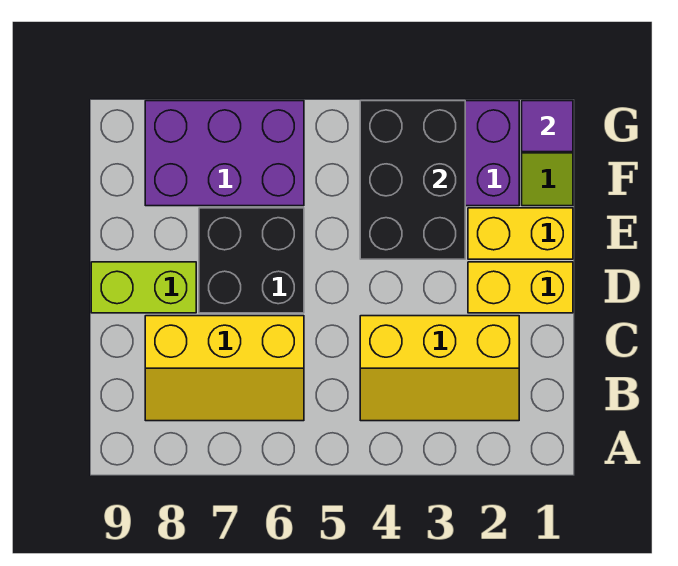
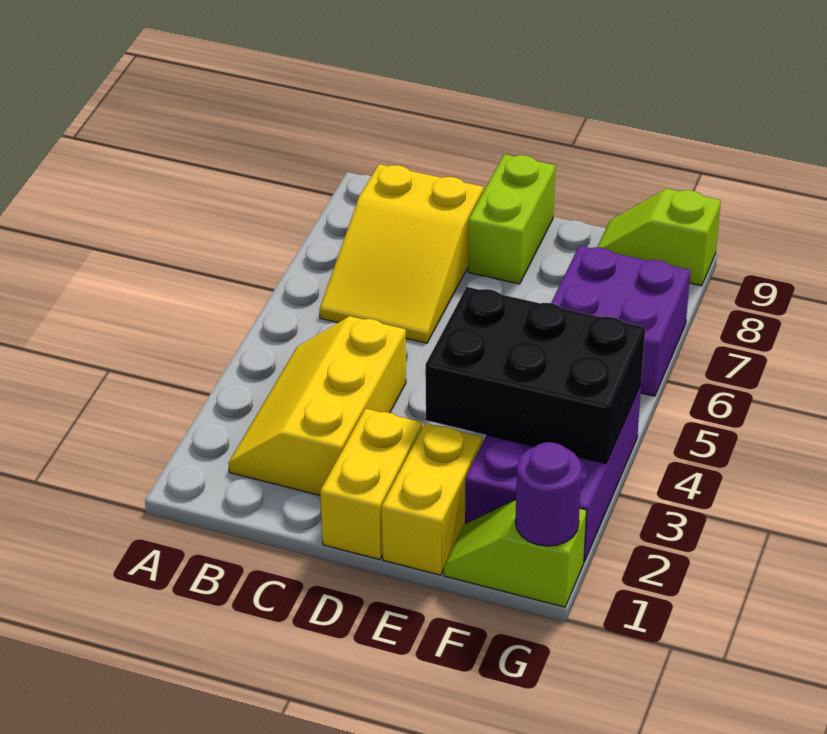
yellow 2x3 slope [145,316,304,421] -> yellow 2x3 slope turned to [320,164,484,343]
black 2x2 brick [199,208,304,313] -> none
purple 2x3 brick [145,101,304,206] -> purple 2x2 brick [551,246,691,396]
none -> lime 1x2 slope [597,189,721,286]
purple 1x1 tile [522,101,573,152] -> purple 1x1 round brick [515,442,582,546]

